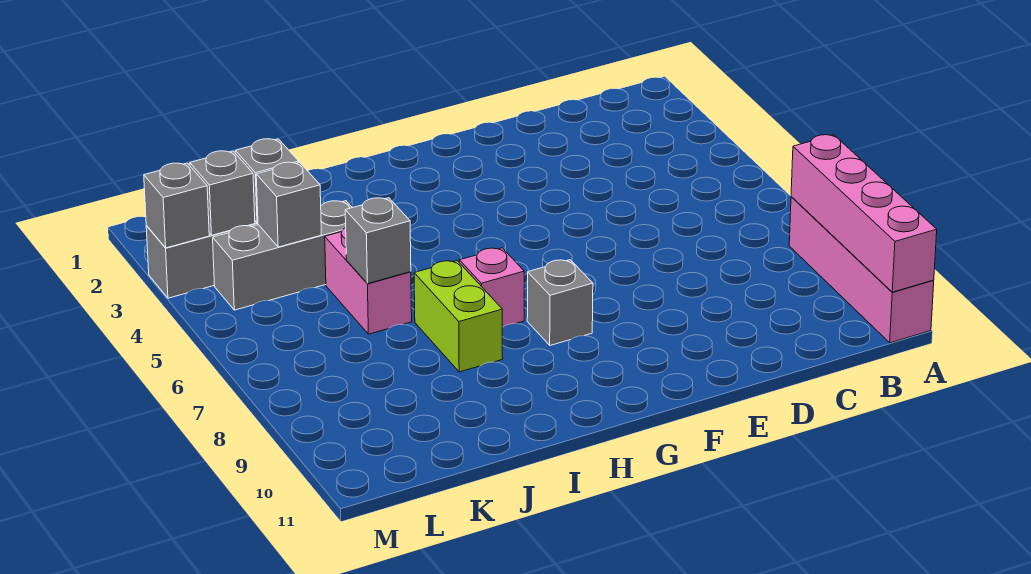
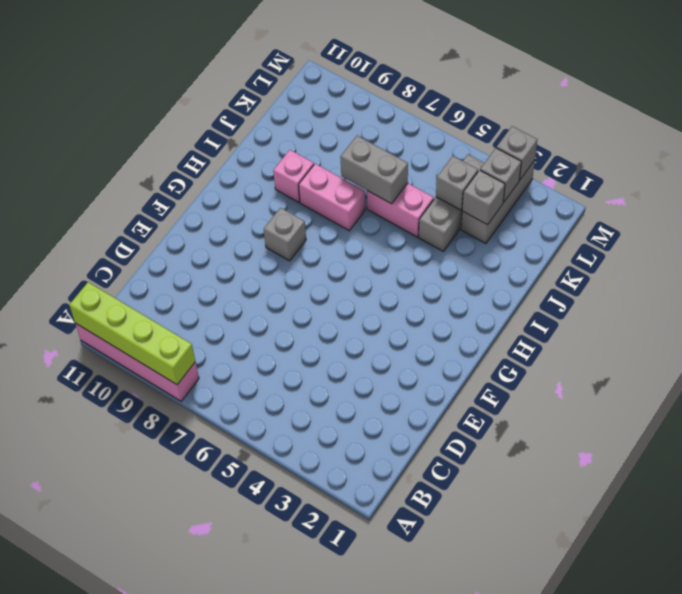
pink 1x4 brick [791,135,937,292] -> lime 1x4 brick [69,282,195,385]
pink 1x1 brick [459,248,524,327] -> pink 1x1 brick moved to [273,150,314,202]
lime 1x2 brick [414,261,503,372] -> pink 1x2 brick [299,164,365,231]
grey 1x1 brick [345,198,411,284] -> grey 1x2 brick [340,136,408,204]

